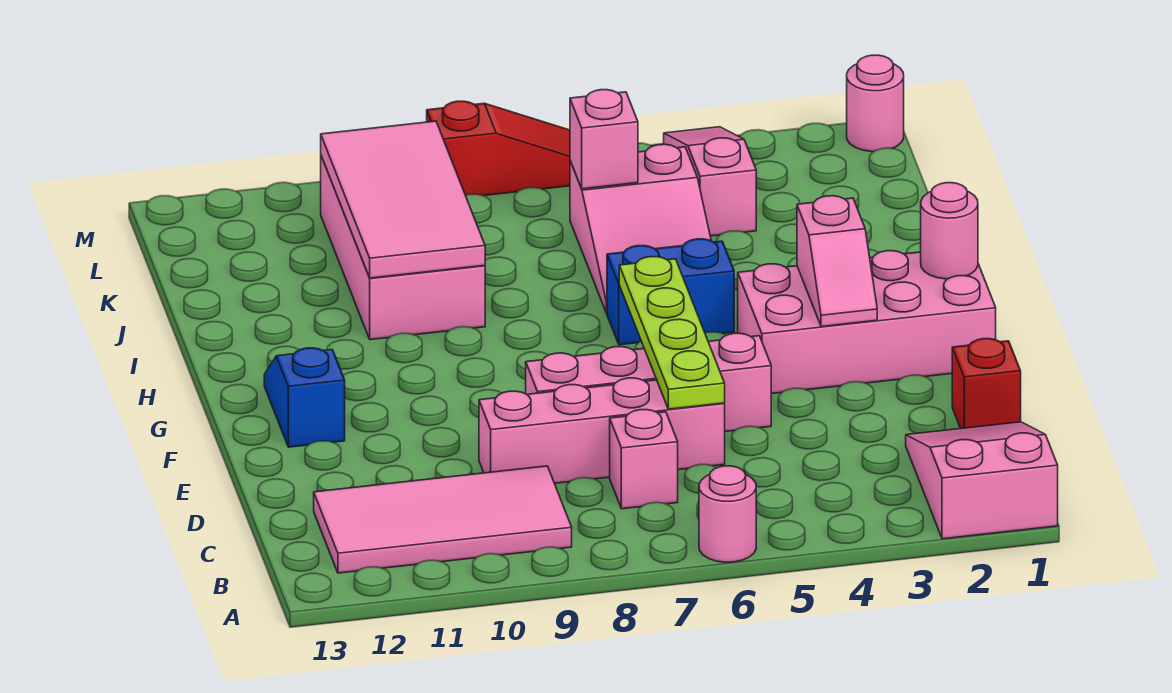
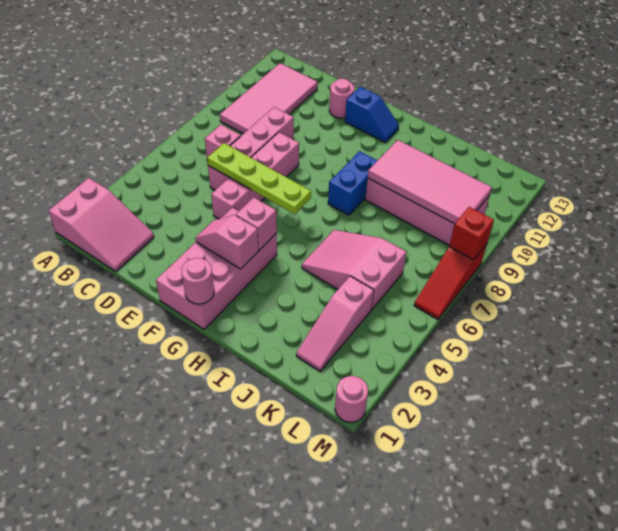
pink 1x1 round brick [699,466,756,562] -> pink 1x1 round brick moved to [329,79,354,118]
red 1x1 brick [952,339,1021,428] -> red 1x1 brick moved to [449,207,494,260]
blue 1x2 brick [607,239,734,345] -> blue 1x2 brick moved to [328,151,378,215]
pink 1x3 slope [664,127,756,236] -> pink 1x3 slope turned to [296,276,374,371]
pink 1x1 brick [570,90,638,189] -> pink 1x1 brick moved to [236,197,277,250]

